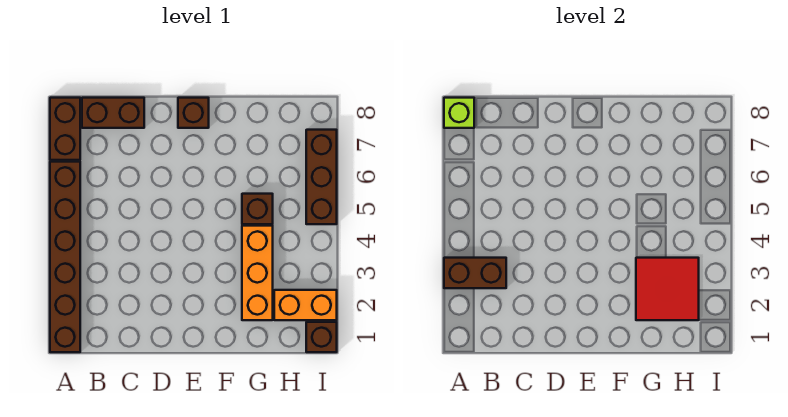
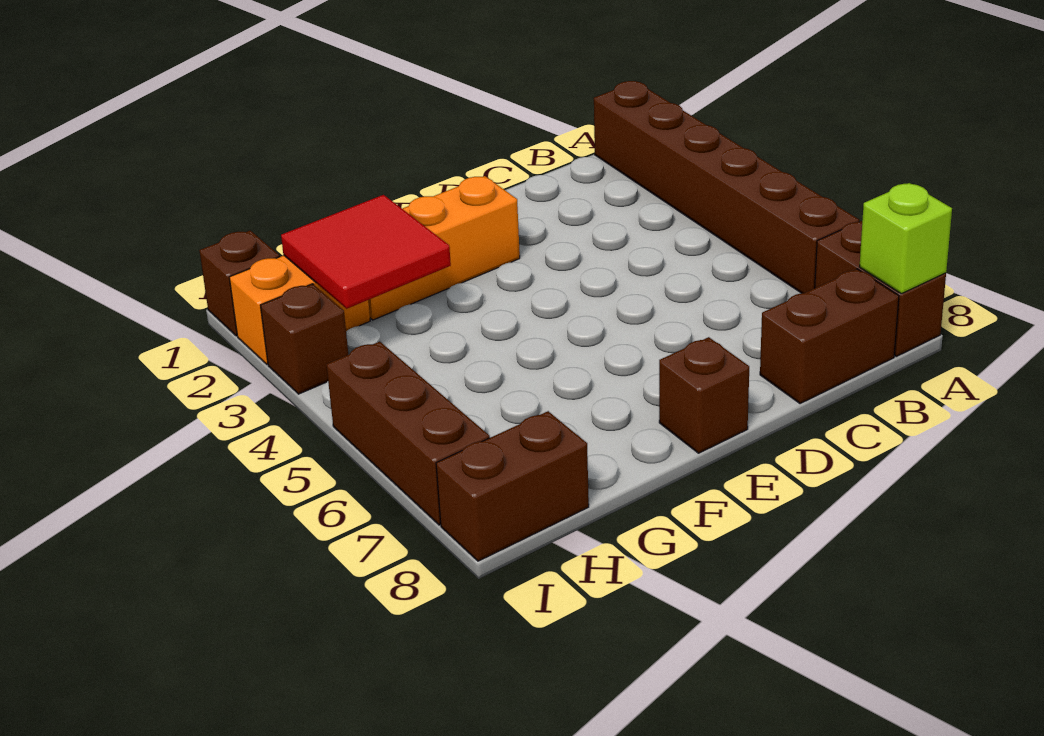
brown 1x2 brick [444,258,506,288] -> brown 1x2 brick moved to [436,411,589,561]
orange 1x3 brick [242,226,273,320] -> orange 1x3 brick turned to [368,176,520,320]
brown 1x1 brick [242,194,273,224] -> brown 1x1 brick moved to [260,284,349,394]

